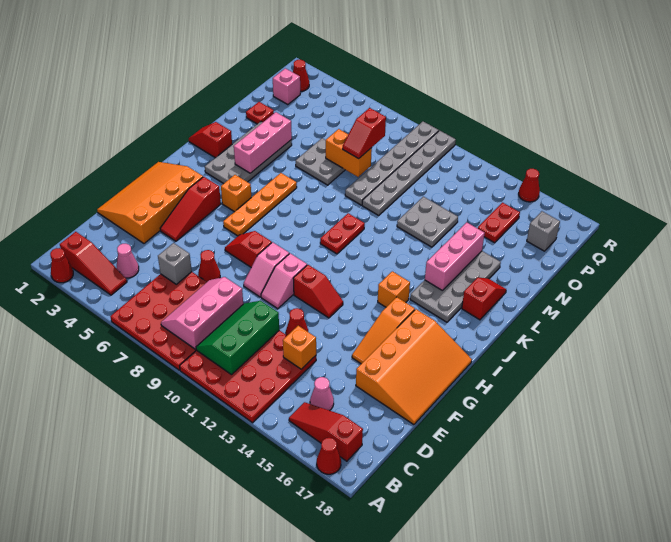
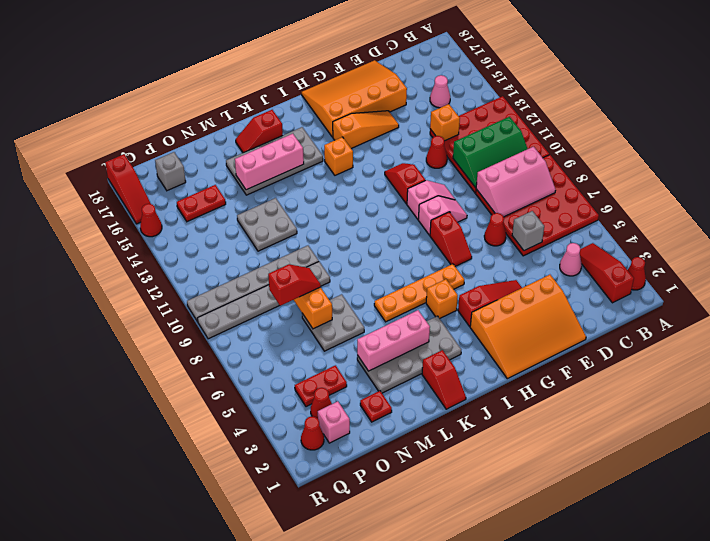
red 1x1 cone [317,438,341,474] -> red 1x1 cone moved to [311,388,332,419]
red 1x3 slope [289,402,363,461] -> red 1x3 slope moved to [105,154,151,224]
red 1x2 plate [320,213,365,254] -> red 1x2 plate moved to [295,365,347,407]

